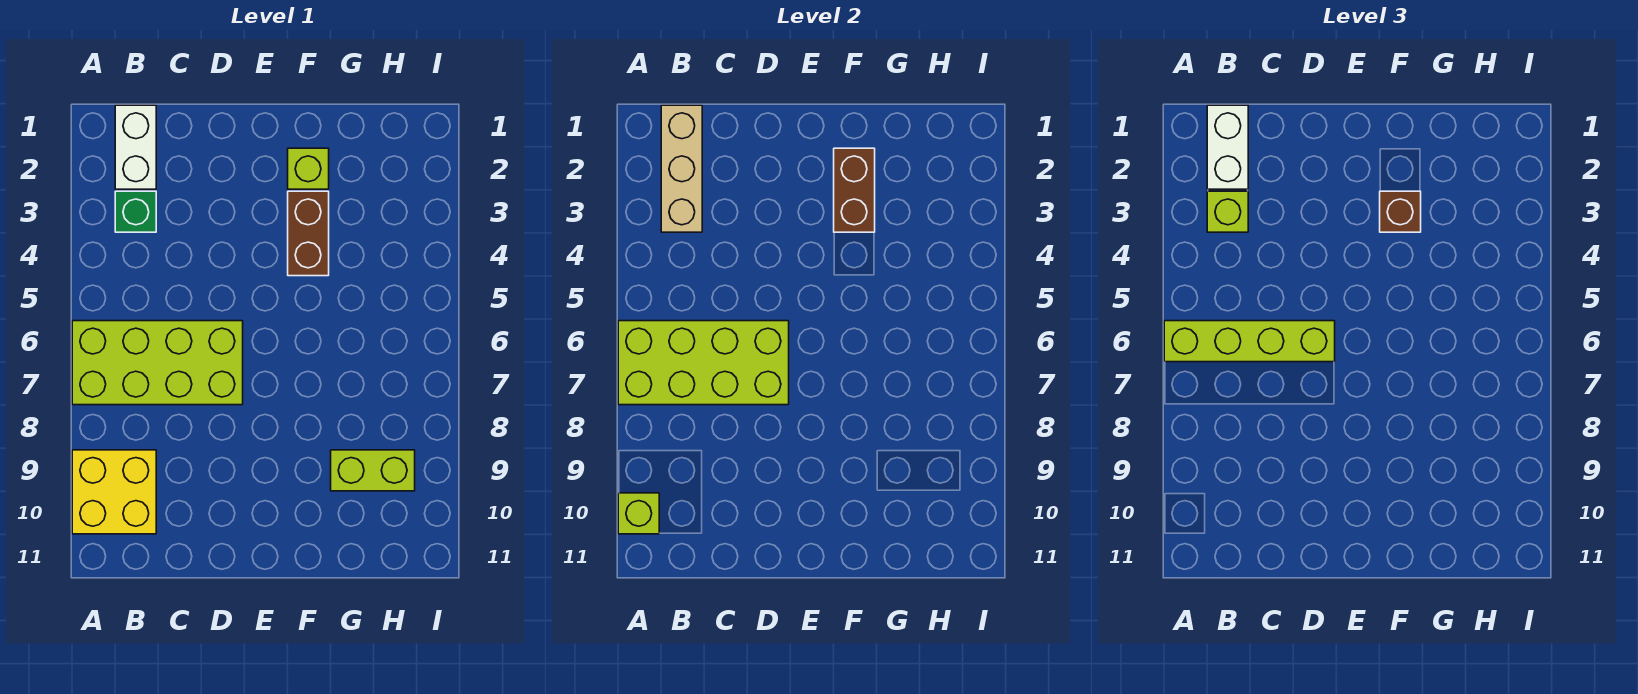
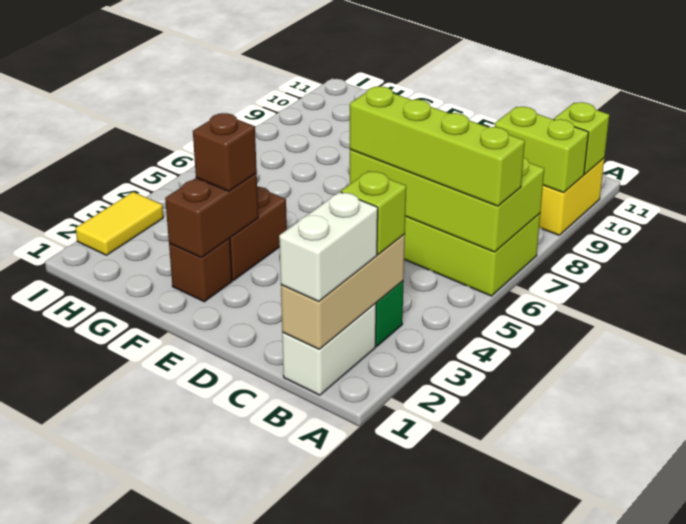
lime 1x1 brick [288,148,329,189] -> brown 1x1 brick [169,238,232,302]
lime 1x2 brick [331,450,415,491] -> lime 1x2 brick moved to [495,107,589,193]
none -> yellow 1x2 tile [76,192,163,255]

